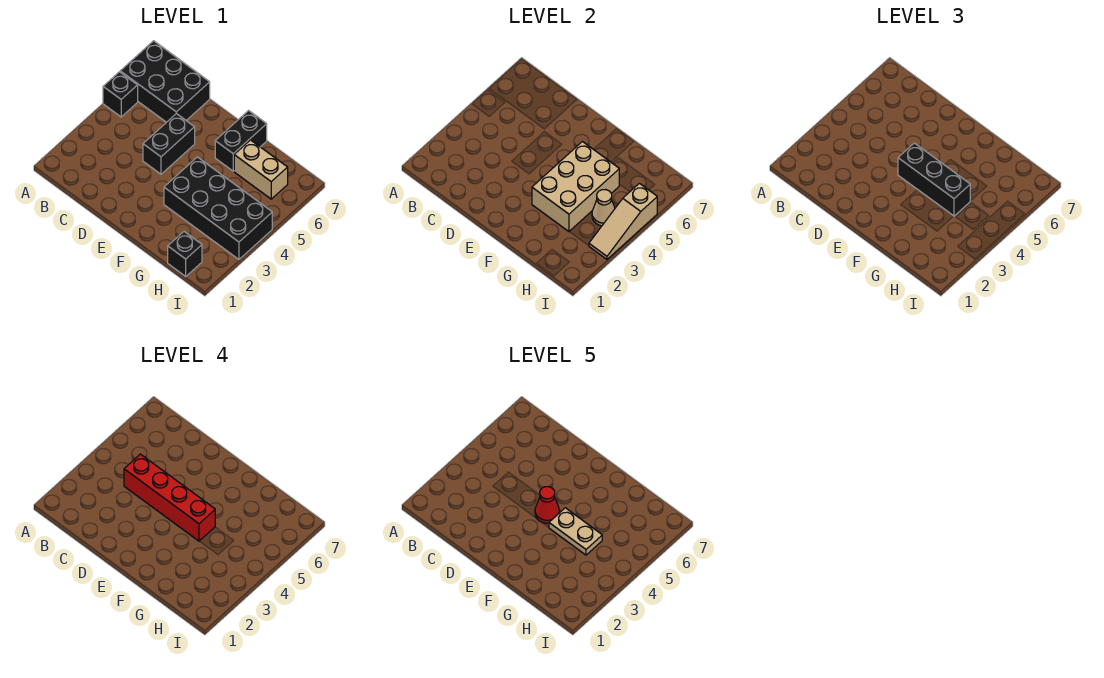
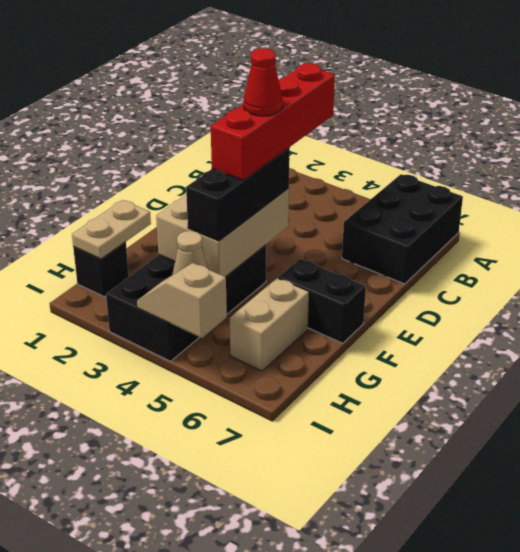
black 1x1 brick [103,72,138,117] -> none
black 1x2 brick [143,114,195,174] -> none
tan 2x3 brick [532,142,619,232] -> tan 2x3 brick turned to [156,188,289,277]
tan 1x2 plate [549,508,602,555] -> tan 1x2 plate moved to [72,200,151,259]
tan 1x3 slope [589,183,657,259] -> tan 1x2 slope [137,263,227,338]

